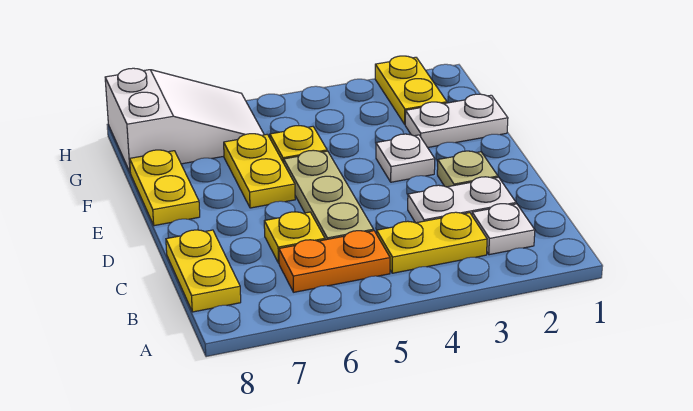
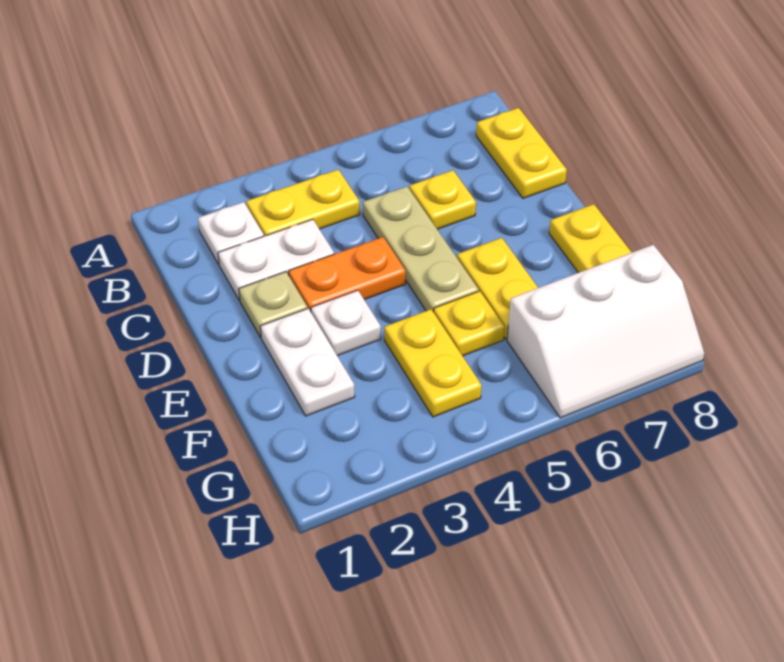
orange 1x2 plate [279,231,390,292] -> orange 1x2 plate moved to [289,237,406,312]
white 1x2 plate [405,94,508,148] -> white 1x2 plate turned to [260,308,355,416]
yellow 1x2 plate [375,56,447,124] -> yellow 1x2 plate moved to [384,309,482,417]
white 2x3 slope [105,68,264,172] -> white 2x3 slope turned to [507,245,704,418]

